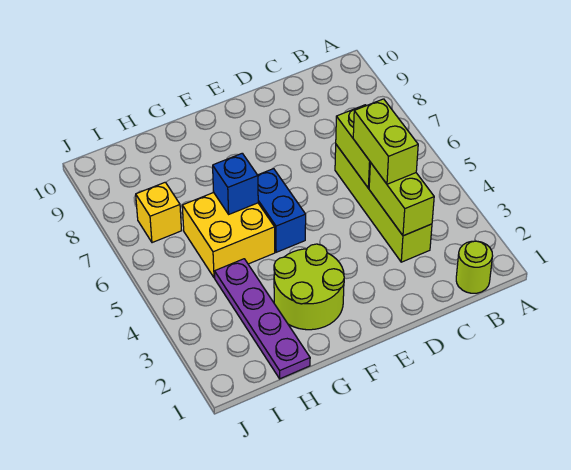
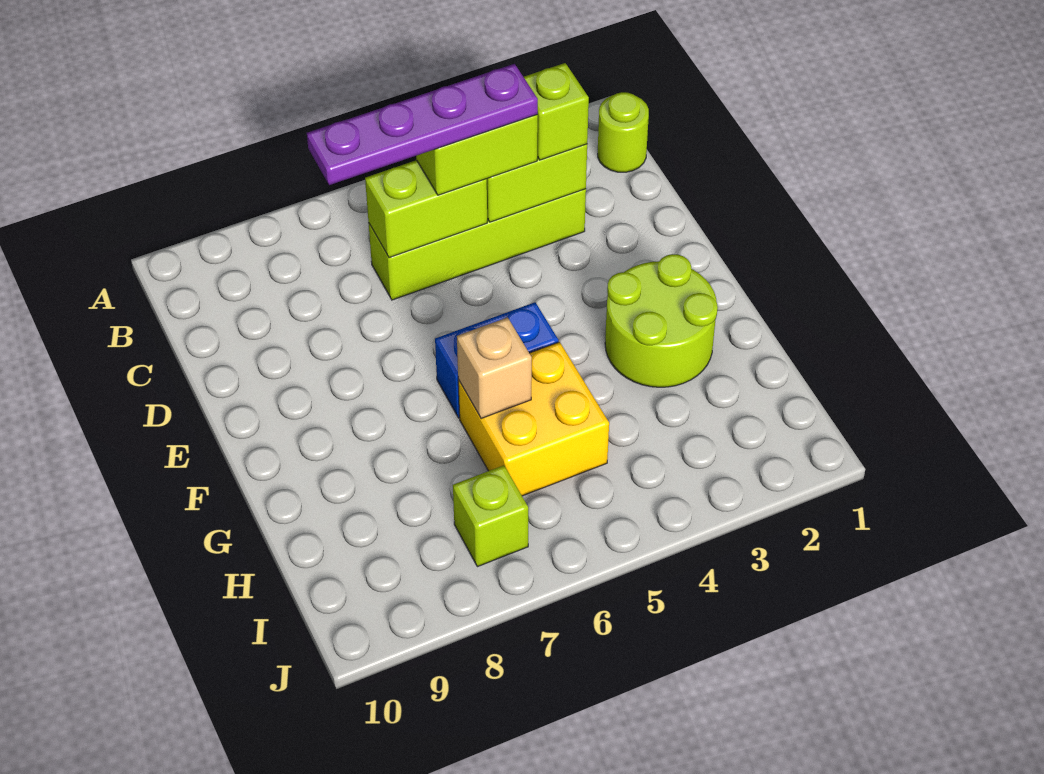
none -> lime 1x1 brick [524,63,589,160]
blue 1x1 brick [213,153,258,214] -> tan 1x1 brick [457,317,532,419]
purple 1x4 plate [215,259,310,379] -> purple 1x4 plate moved to [307,64,538,185]
yellow 1x1 brick [136,182,182,243] -> lime 1x1 brick [453,465,528,567]

